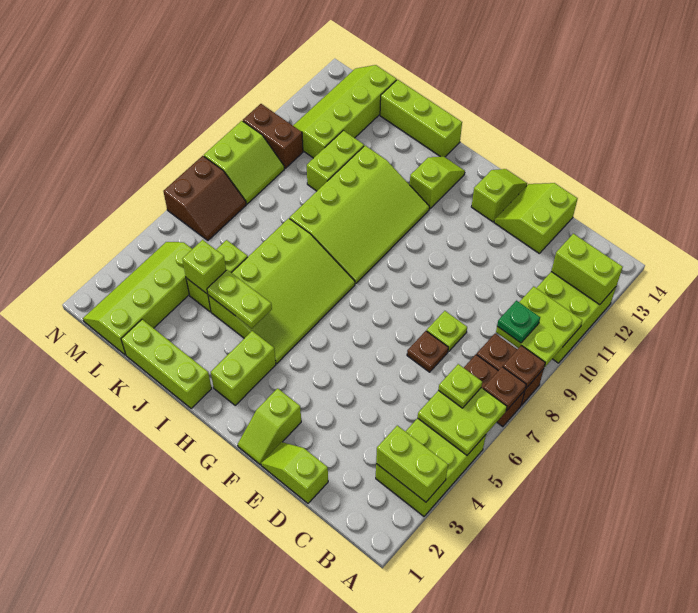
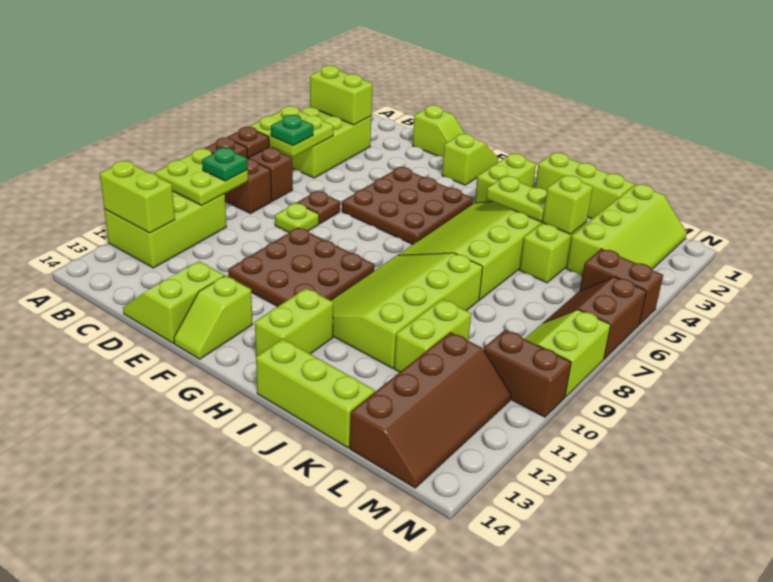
lime 1x1 plate [438,364,482,408] -> green 1x1 plate [271,115,313,146]
lime 2x2 slope [494,183,578,253] -> lime 2x2 slope turned to [123,261,224,343]
none -> brown 3x3 plate [342,167,473,245]
none -> brown 3x3 plate [228,228,375,307]
lime 1x2 slope [409,157,465,209] -> lime 1x2 brick [255,288,333,356]
lime 2x4 slope [293,65,397,158] -> brown 2x4 slope [350,332,511,488]
none -> brown 1x2 brick [580,249,663,324]

